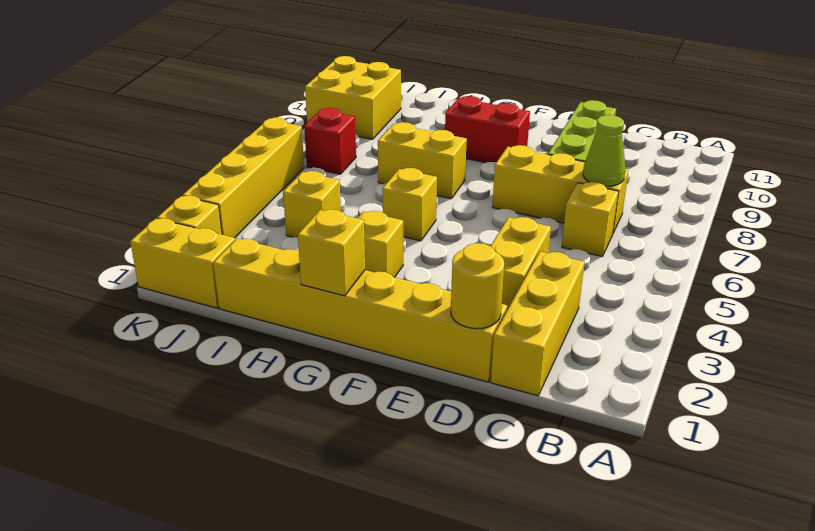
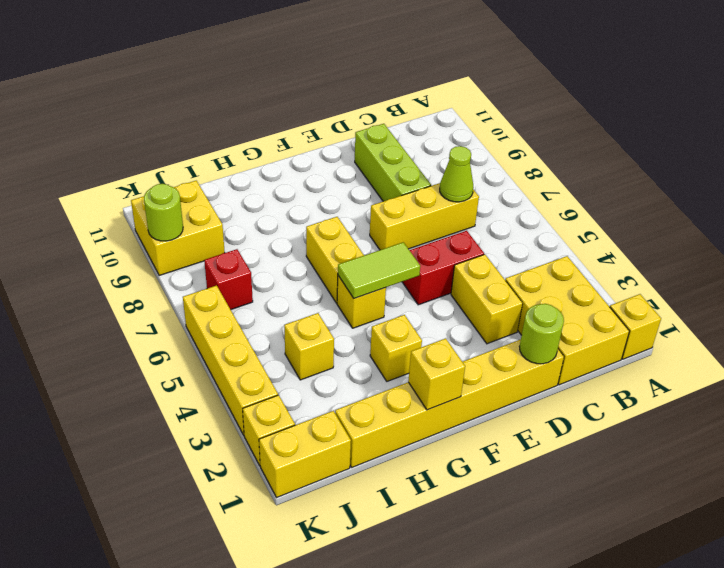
yellow 1x3 brick [491,252,585,396] -> yellow 2x3 brick [505,256,629,385]
yellow 1x1 brick [562,182,619,257] -> yellow 1x1 brick moved to [610,294,661,359]
yellow 1x1 round brick [451,243,504,329] -> lime 1x1 round brick [520,304,564,364]
none -> lime 1x2 tile [338,242,420,298]
red 1x2 brick [445,96,530,163] -> red 1x2 brick moved to [402,231,484,305]
yellow 1x2 brick [378,122,467,199] -> yellow 1x2 brick turned to [306,217,364,303]
none -> lime 1x1 round brick [144,184,183,241]

